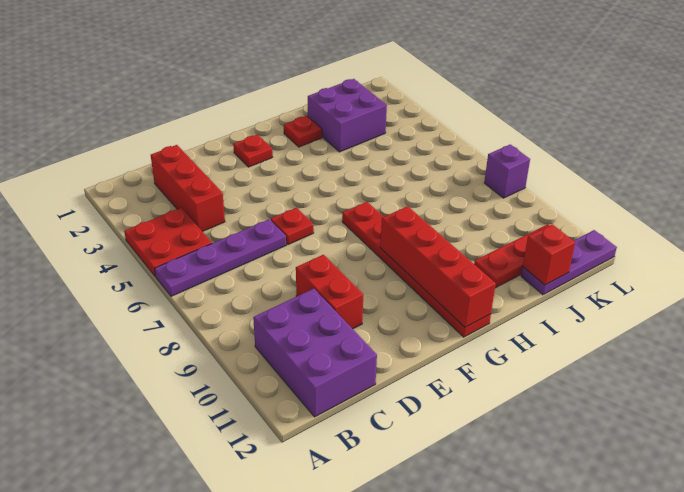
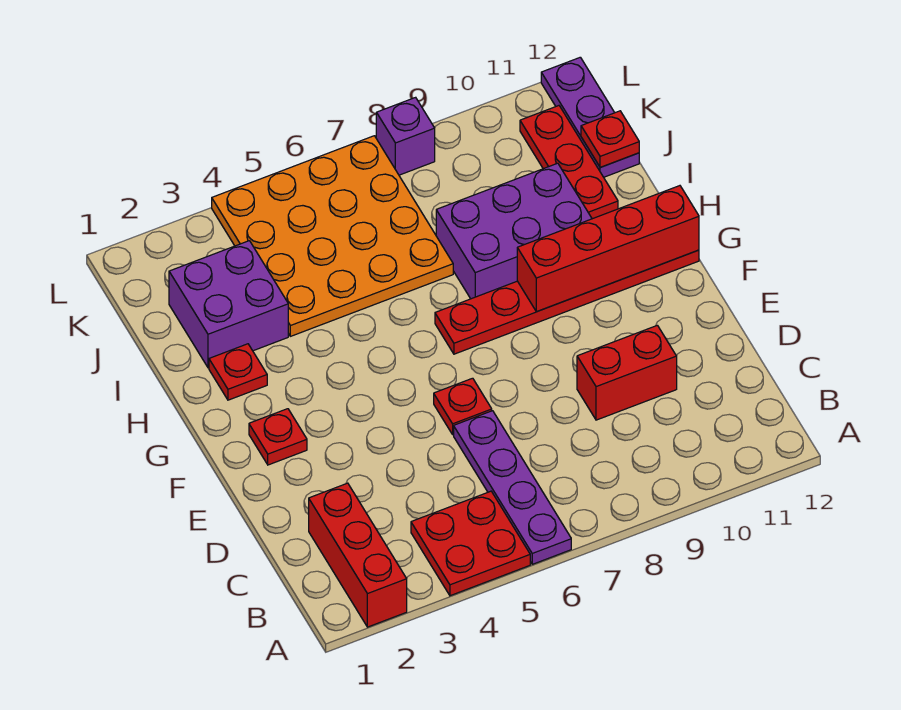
purple 2x3 brick [253,289,377,417] -> purple 2x3 brick moved to [436,163,592,299]
red 1x3 brick [151,145,225,231] -> red 1x3 brick turned to [309,483,407,627]
none -> orange 4x4 plate [212,136,453,336]
red 1x1 brick [523,224,575,285] -> red 1x1 plate [581,111,639,167]

